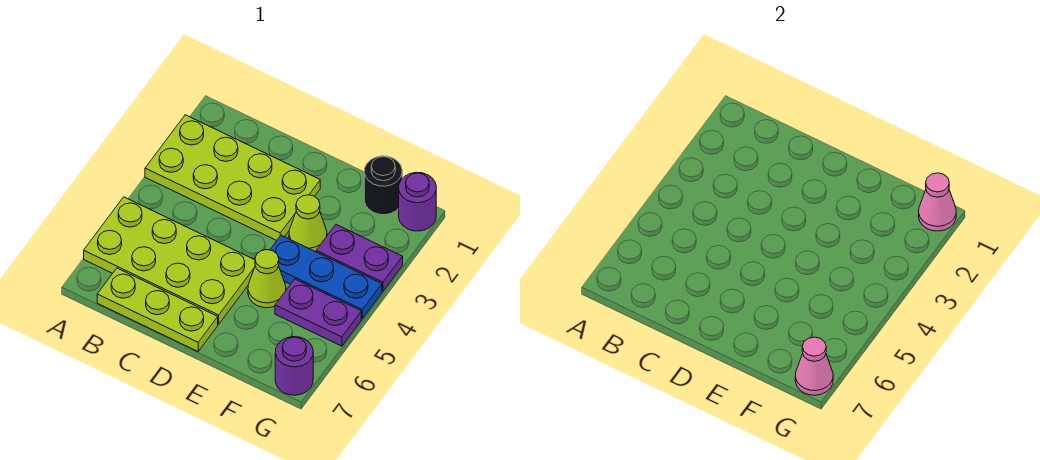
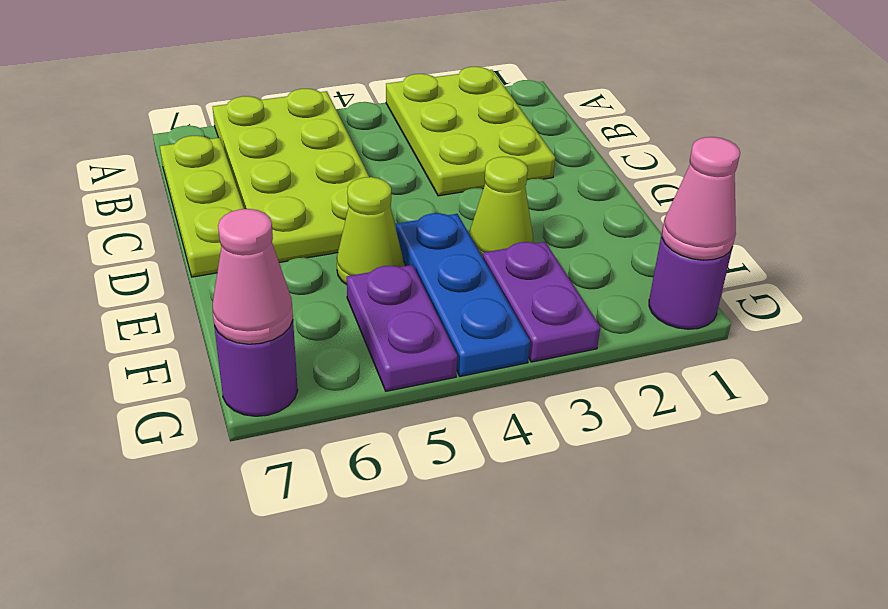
lime 2x4 plate [145,115,320,240] -> lime 2x3 plate [386,67,555,196]
black 1x1 round brick [364,156,402,215] -> none

